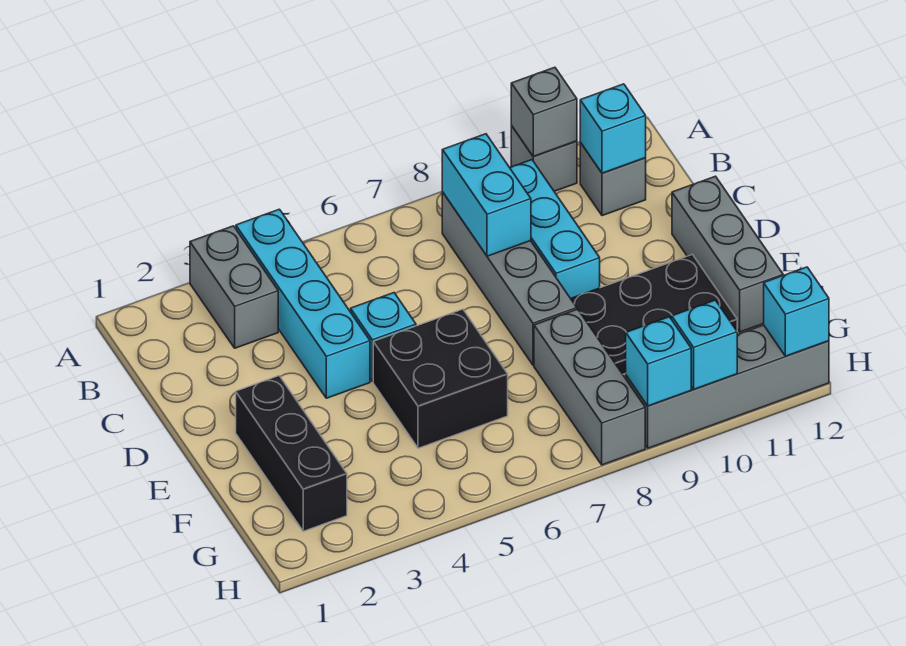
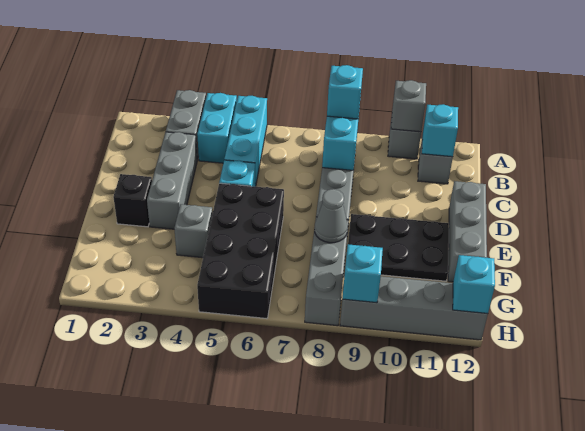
cyan 1x4 brick [236,209,370,398] -> cyan 1x2 brick [197,93,237,163]
cyan 1x3 brick [510,160,600,298] -> cyan 1x3 brick moved to [224,96,267,187]
none -> grey 1x3 brick [147,132,197,229]
black 1x3 brick [236,376,347,531] -> black 1x1 brick [113,174,152,227]
black 2x2 brick [373,309,508,448] -> black 2x4 brick [197,183,284,319]
none -> grey 1x1 brick [174,204,213,258]
none -> grey 1x1 cone [314,189,348,243]
cyan 1x1 brick [672,300,737,389] -> cyan 1x1 brick moved to [327,65,363,119]

